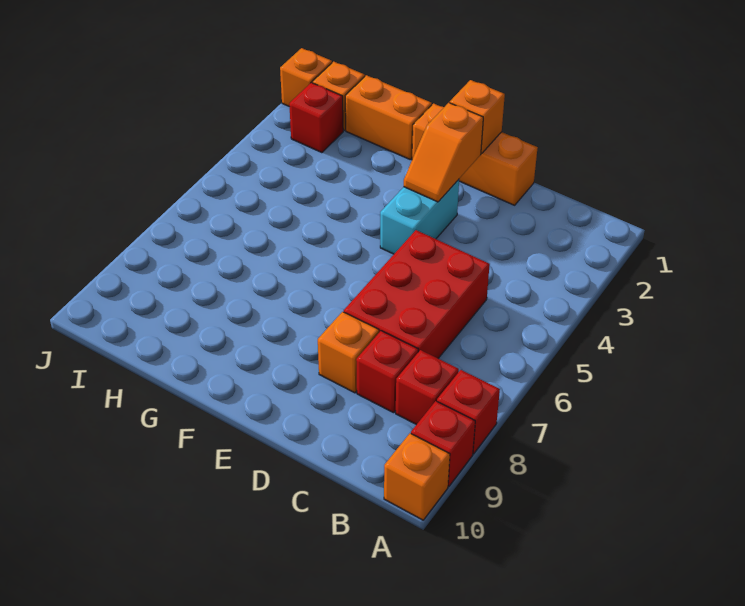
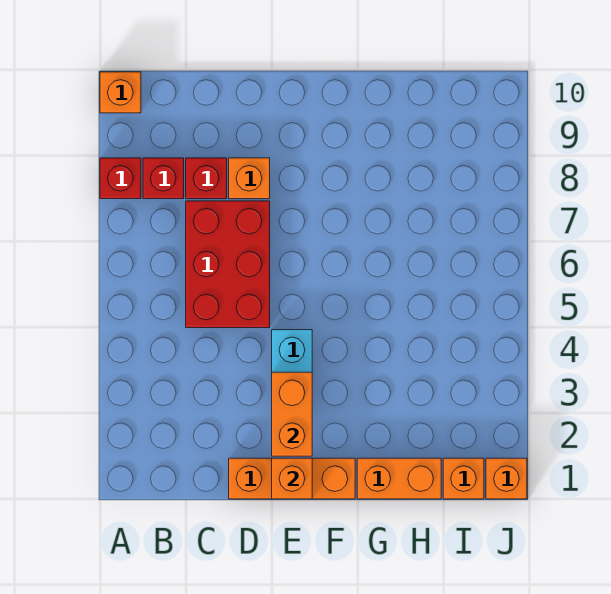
red 1x1 brick [411,401,475,486] -> none
orange 1x2 slope [404,103,483,202] -> orange 1x2 brick [272,372,312,456]
red 1x1 brick [289,83,343,153] -> none

